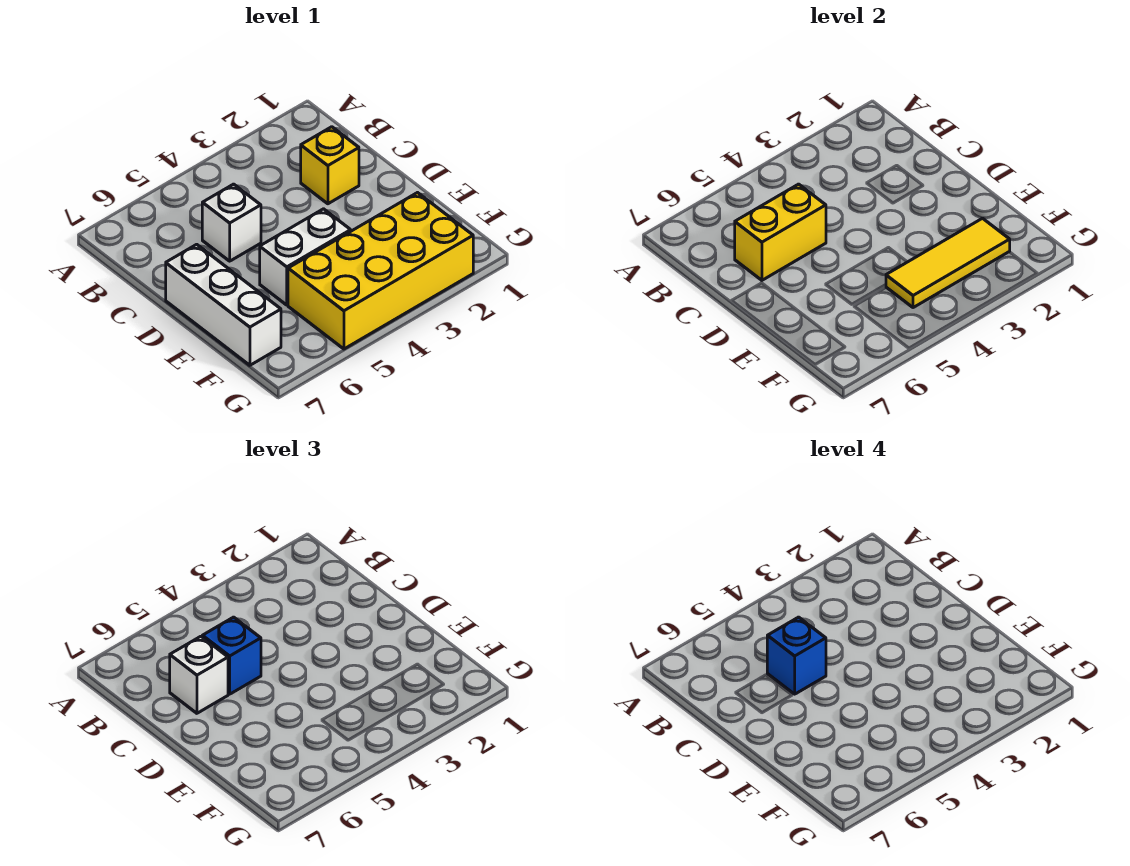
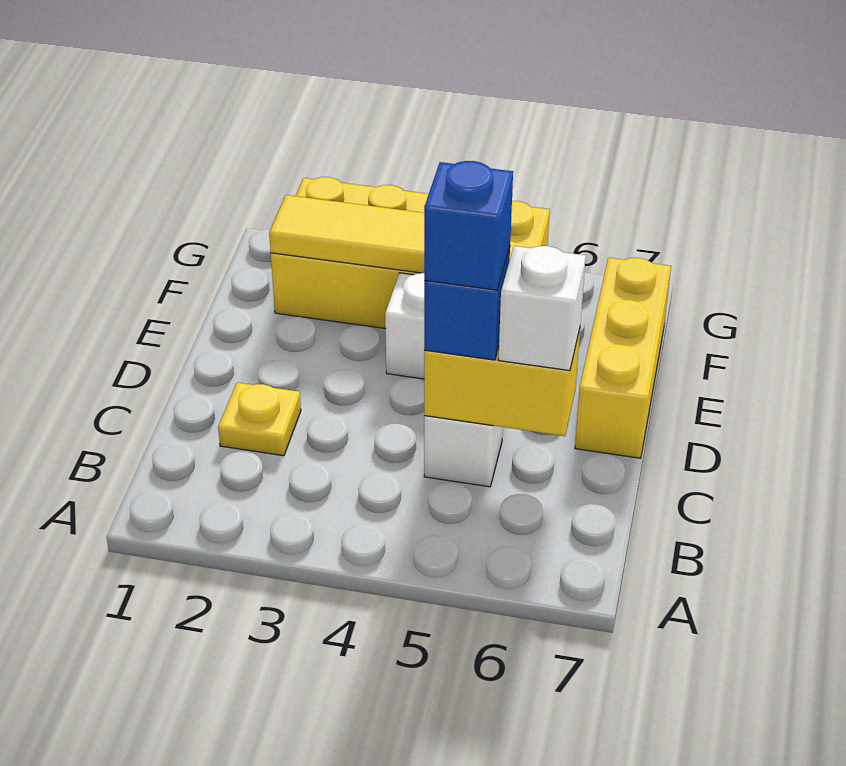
yellow 1x1 brick [301,127,359,204] -> yellow 1x1 plate [218,383,301,456]
white 1x3 brick [166,244,281,365] -> yellow 1x3 brick [575,258,671,458]

